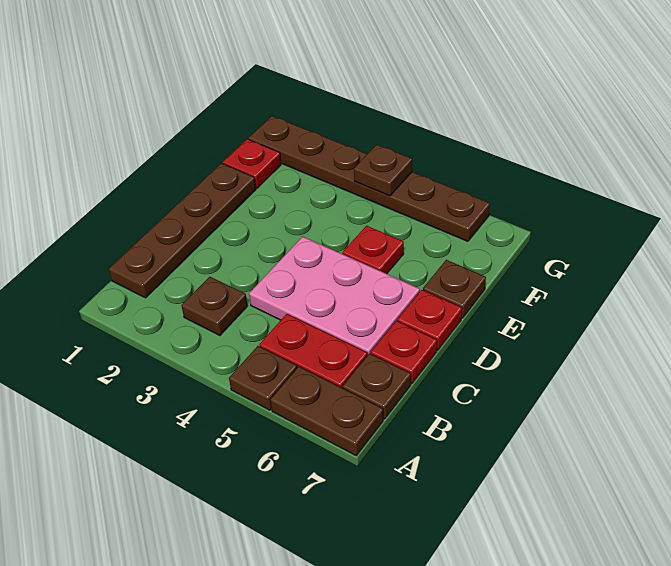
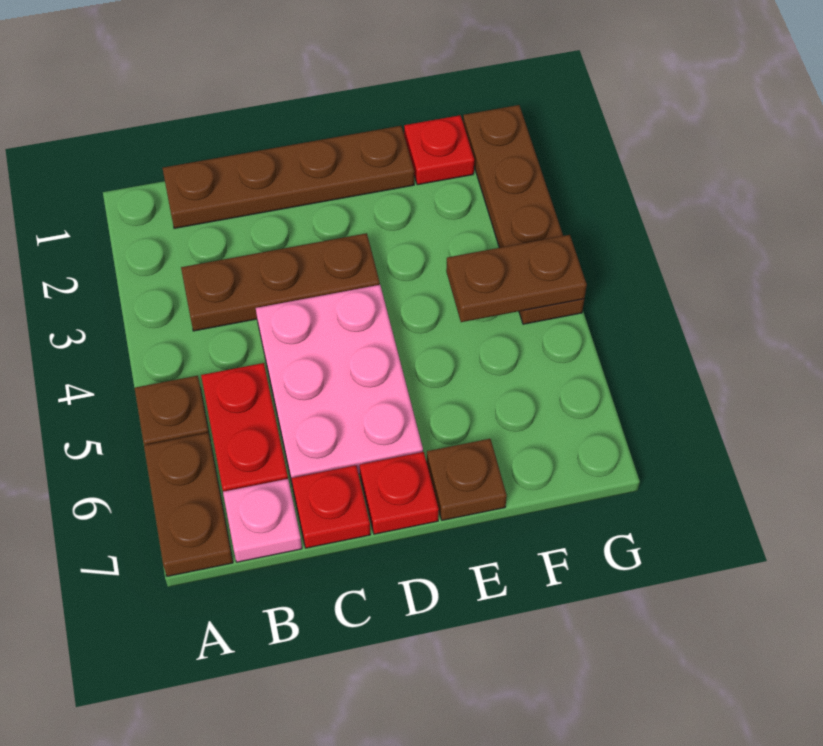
brown 1x1 plate [181,277,248,336] -> brown 1x3 plate [181,233,380,331]
brown 1x1 plate [343,354,411,419] -> pink 1x1 plate [223,479,302,562]
red 1x1 plate [342,226,404,274] -> none
brown 1x6 plate [248,116,490,241] -> brown 1x4 plate [463,105,584,324]
brown 1x1 plate [354,145,412,196] -> brown 1x2 plate [446,235,587,322]

